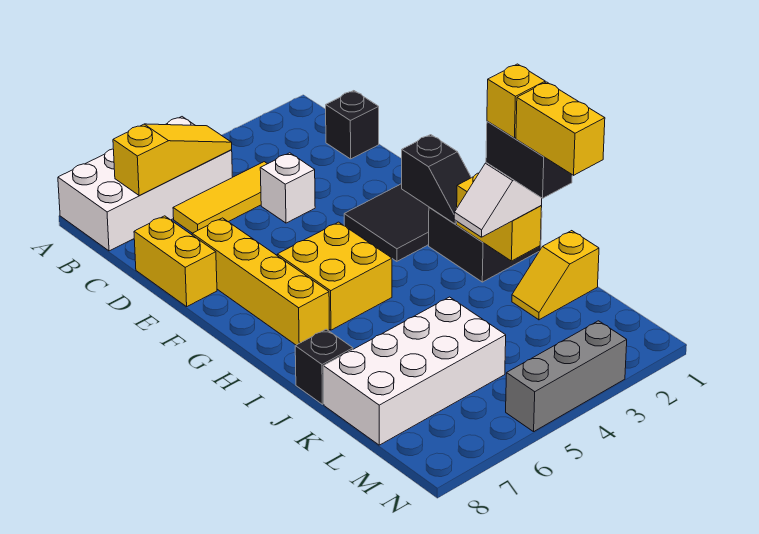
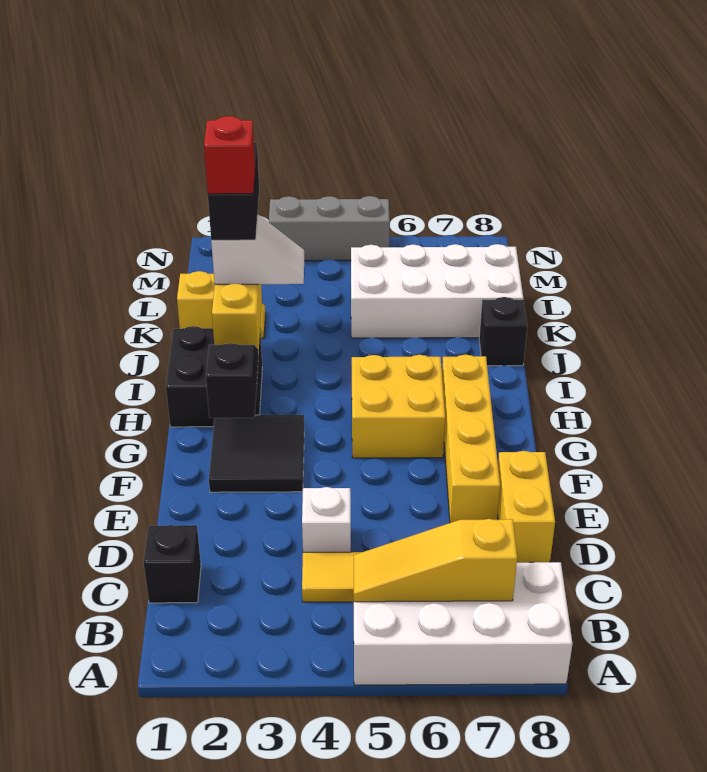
yellow 1x1 brick [487,64,545,138] -> red 1x1 brick [204,116,255,194]
yellow 1x2 brick [516,82,605,175] -> none

